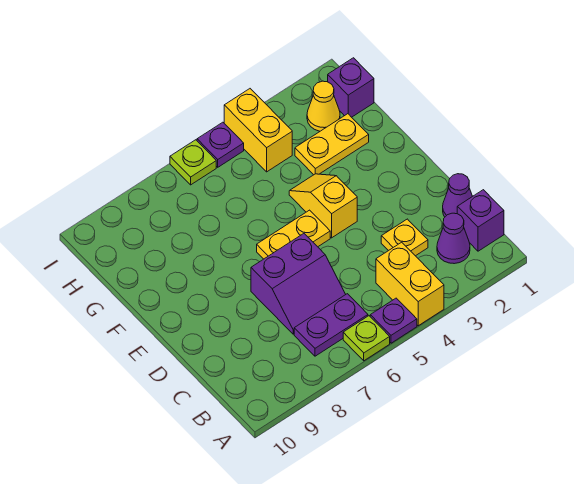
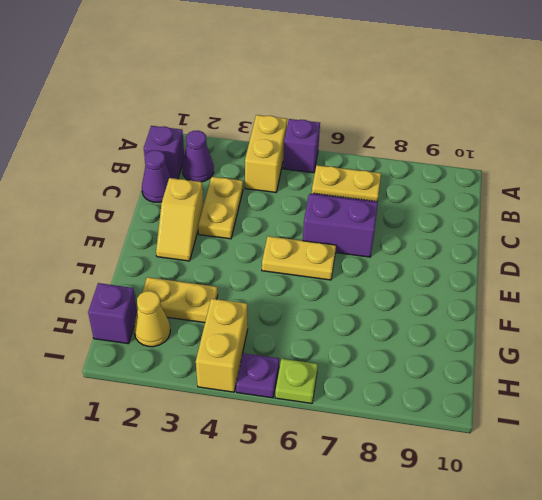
purple 1x1 plate [370,298,417,343] -> purple 1x1 brick [283,119,320,173]
lime 1x1 plate [343,316,390,361] -> none
purple 1x2 plate [294,294,368,356] -> yellow 1x2 plate [312,165,381,202]
yellow 1x1 plate [381,219,428,256] -> yellow 1x2 plate [198,177,243,239]
yellow 1x2 slope [289,174,357,238] -> yellow 1x2 slope moved to [156,178,203,261]

